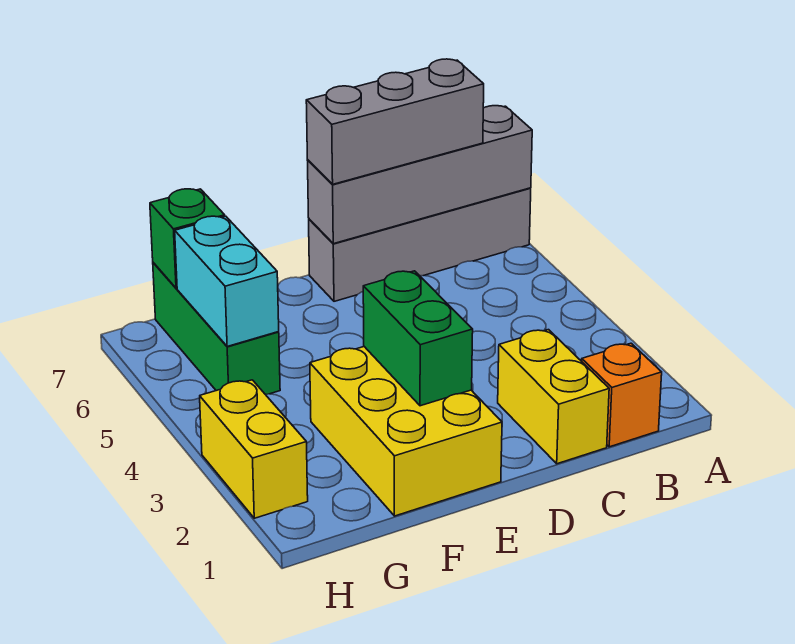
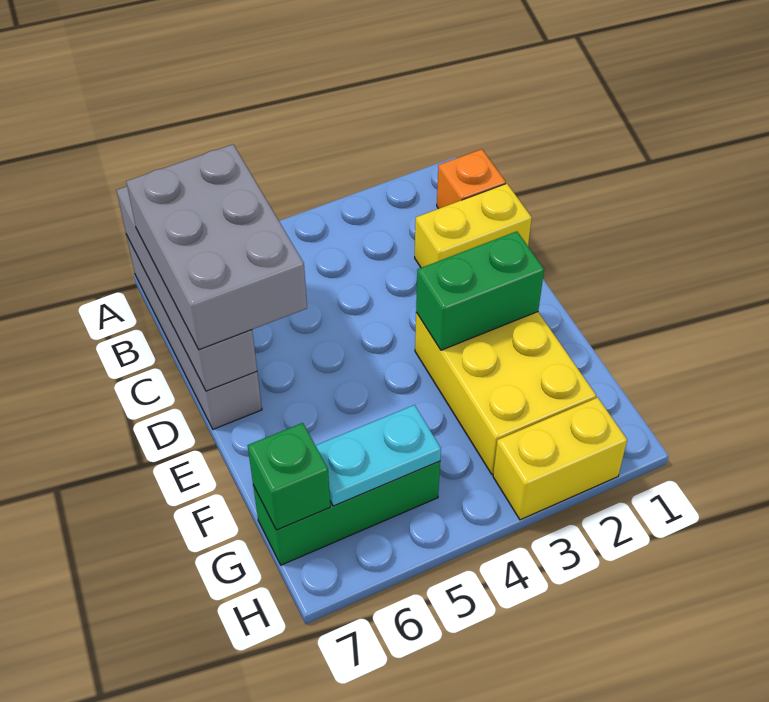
grey 1x3 brick [306,59,484,184] -> grey 2x3 brick [126,144,307,350]
yellow 2x3 brick [310,347,502,516] -> yellow 2x3 brick turned to [415,312,596,474]
cyan 1x2 brick [175,216,279,346] -> cyan 1x2 plate [315,405,441,506]

